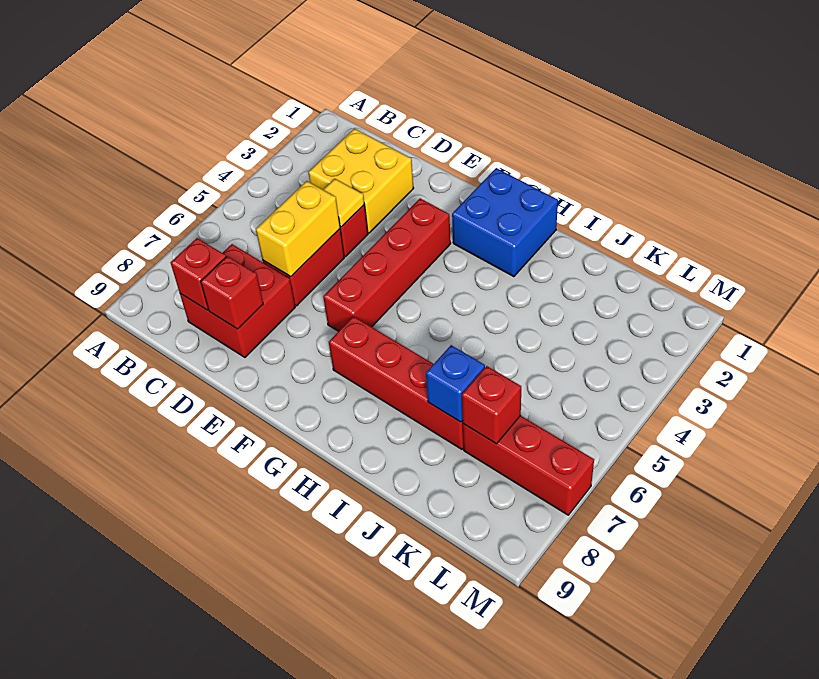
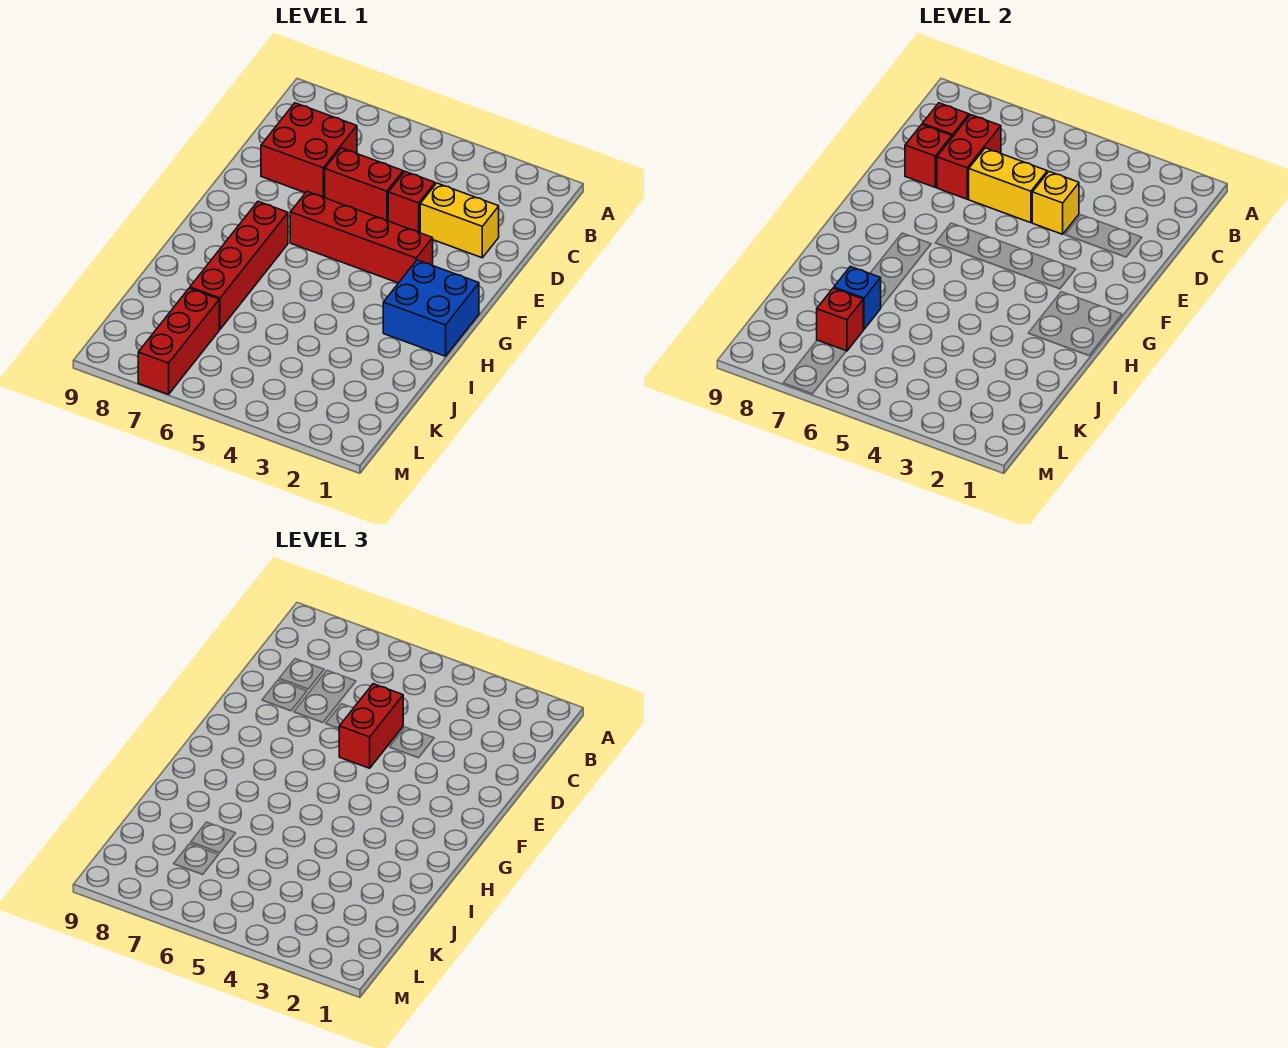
yellow 2x2 brick [308,129,414,233] -> yellow 1x2 brick [420,183,499,258]
none -> red 1x2 brick [937,115,1001,199]
yellow 1x1 tile [323,179,364,227] -> yellow 1x1 brick [1032,172,1079,234]
none -> red 1x2 brick [339,684,403,768]

